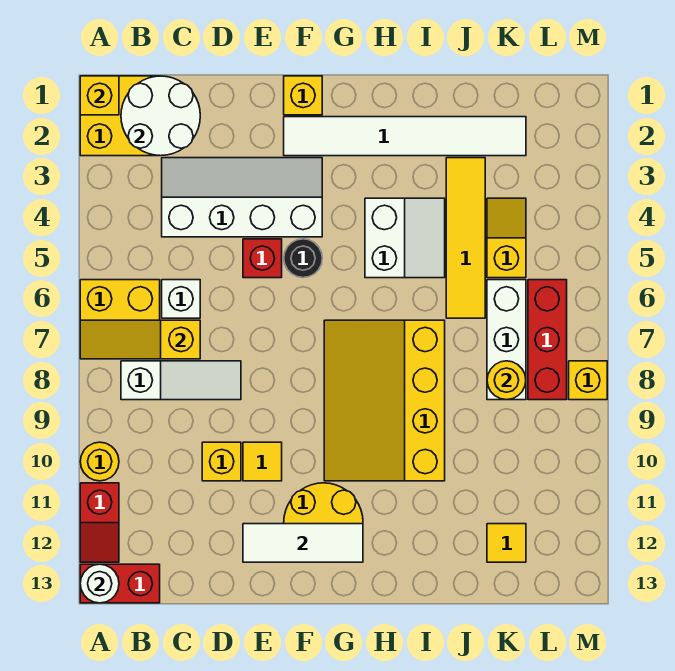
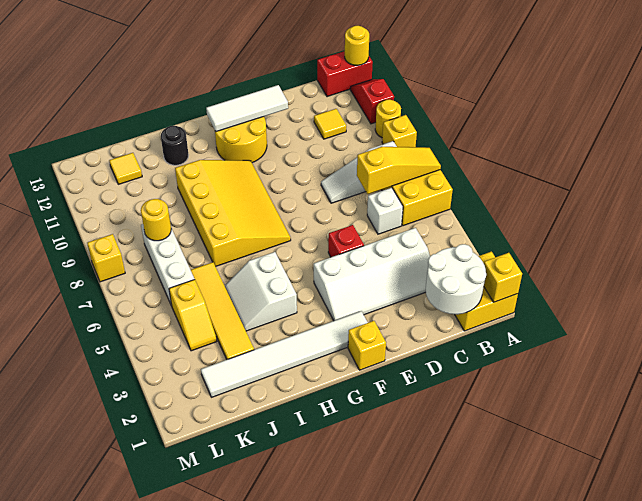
white 1x1 round brick [80,564,119,603] -> yellow 1x1 round brick [345,26,369,65]
yellow 1x1 brick [202,442,241,481] -> yellow 1x1 brick moved to [382,115,417,147]
yellow 1x1 tile [243,442,282,481] -> yellow 1x1 tile moved to [314,109,346,139]
black 1x1 round brick [284,239,322,278] -> black 1x1 round brick moved to [161,126,189,165]
red 1x3 brick [528,280,567,400] -> none

